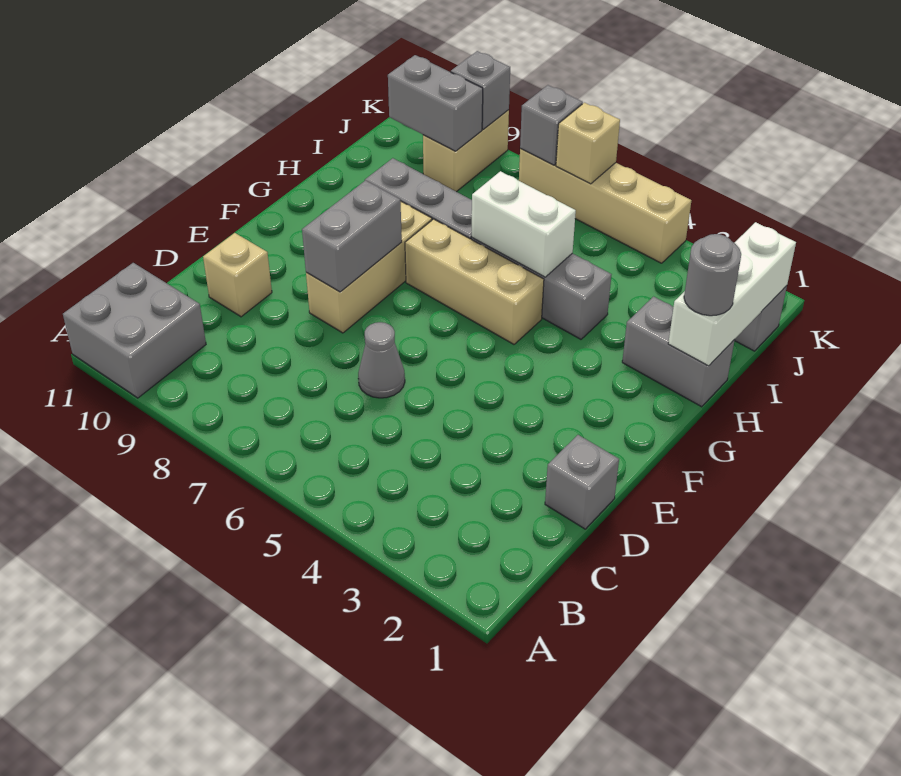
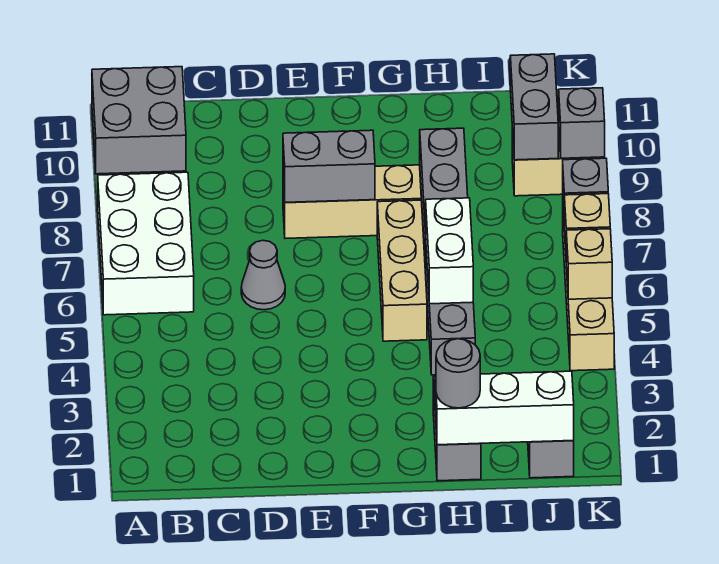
none -> white 2x3 brick [98,172,194,315]
grey 1x1 brick [545,435,619,529] -> none
tan 1x1 brick [203,233,272,317] -> tan 1x1 brick moved to [566,229,612,299]

